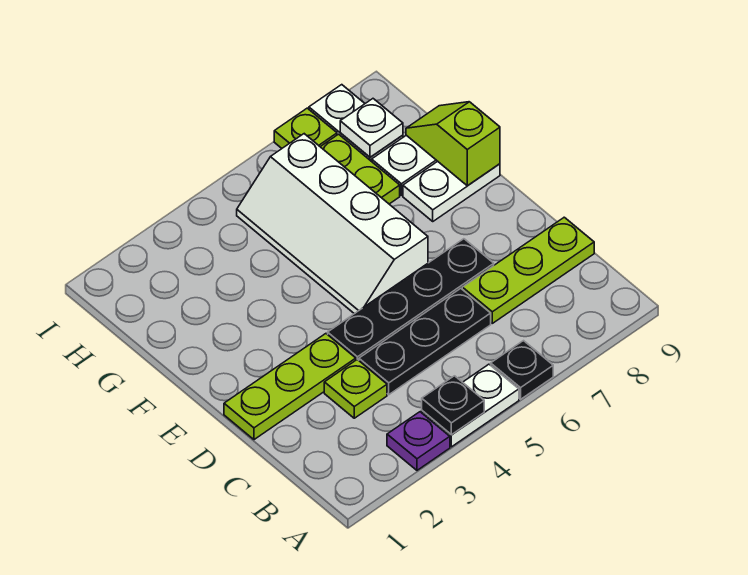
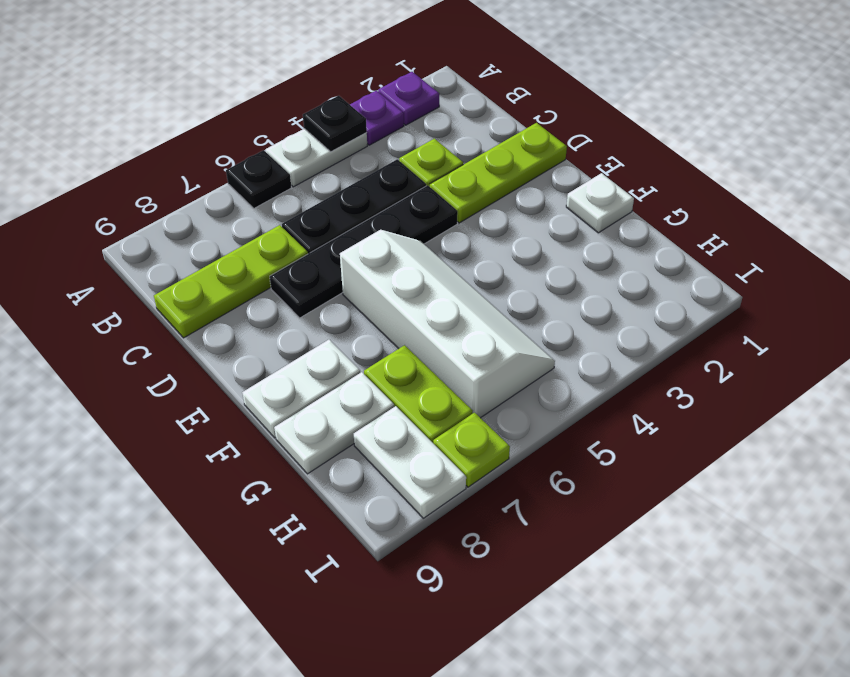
none -> purple 1x1 plate [378,72,439,125]
lime 1x2 slope [406,102,500,186] -> none
white 1x1 plate [340,99,403,157] -> white 1x1 plate moved to [566,173,634,233]

